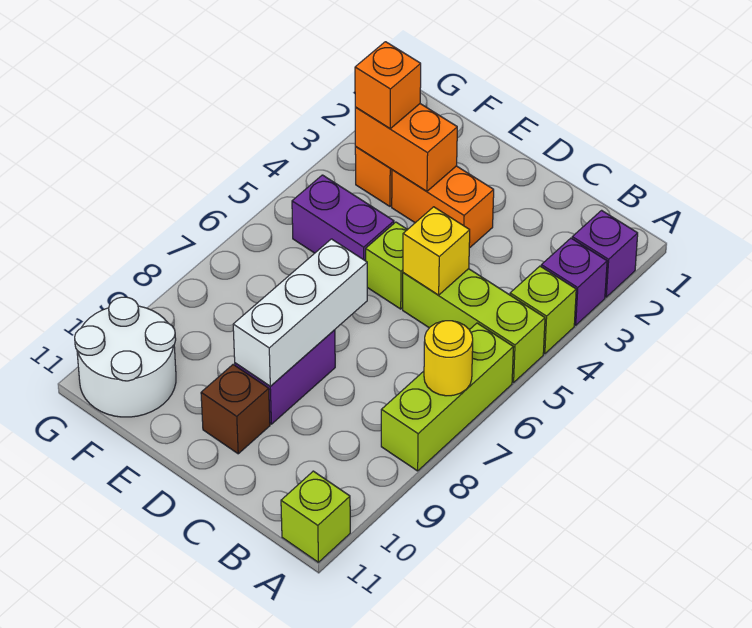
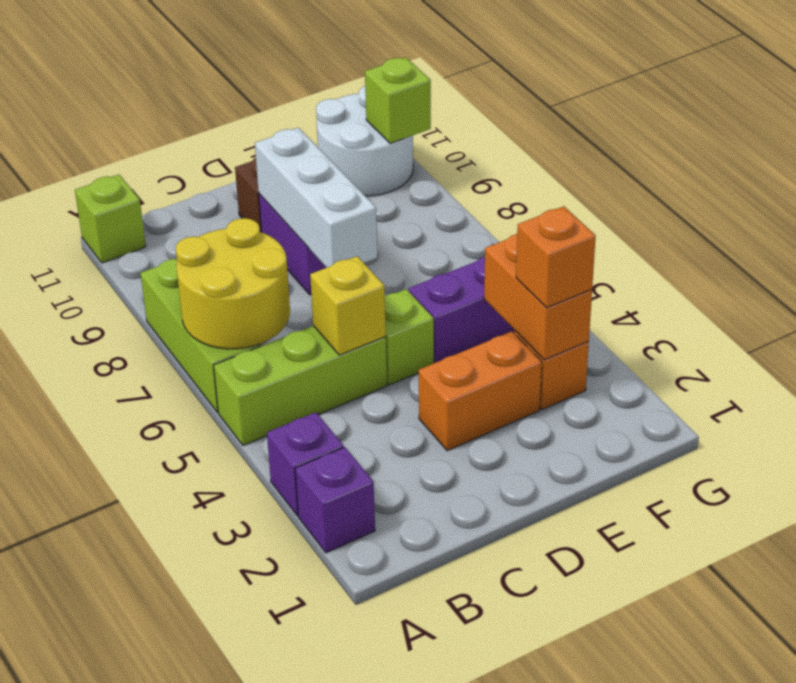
lime 1x1 brick [510,266,576,354] -> lime 1x1 brick moved to [365,57,431,143]
yellow 1x1 round brick [424,321,473,396] -> yellow 2x2 round brick [176,218,290,349]
orange 1x2 brick [355,104,457,191] -> orange 1x2 brick turned to [484,234,592,360]

